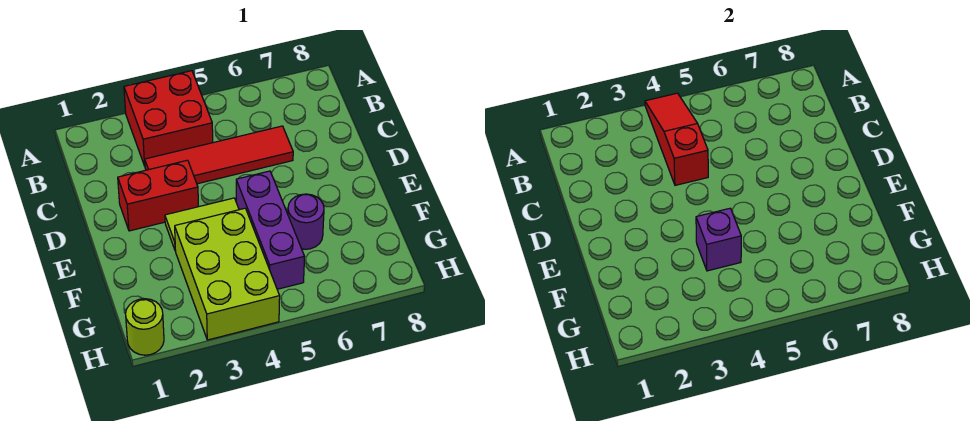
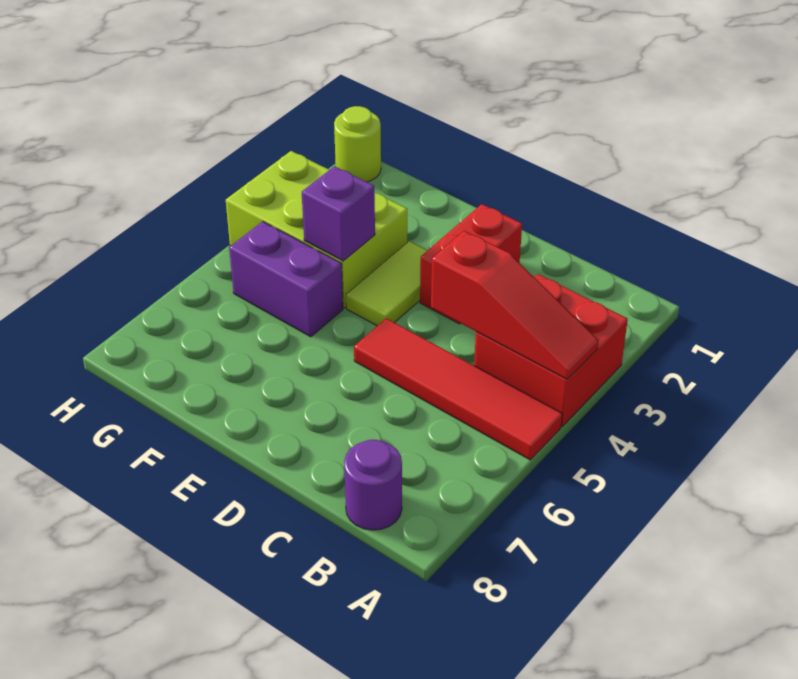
red 1x4 tile [145,126,293,184] -> red 1x4 tile turned to [354,318,562,460]
purple 1x3 brick [236,171,305,289] -> purple 1x2 brick [229,221,343,337]
purple 1x1 round brick [288,194,324,249] -> purple 1x1 round brick moved to [344,440,402,530]

